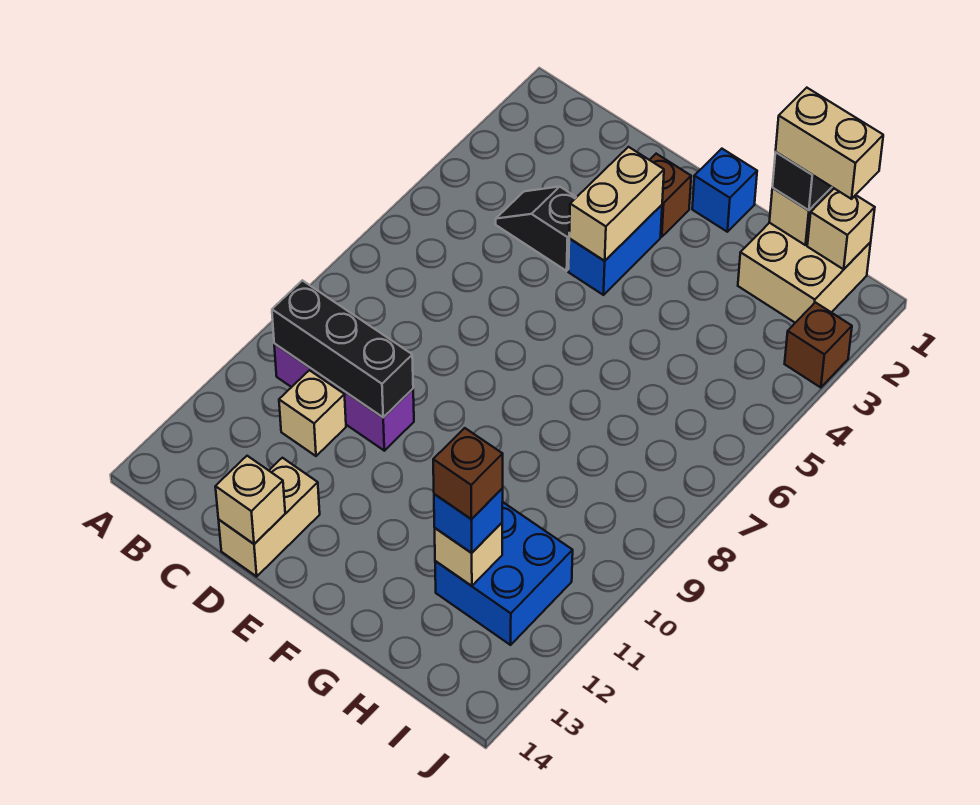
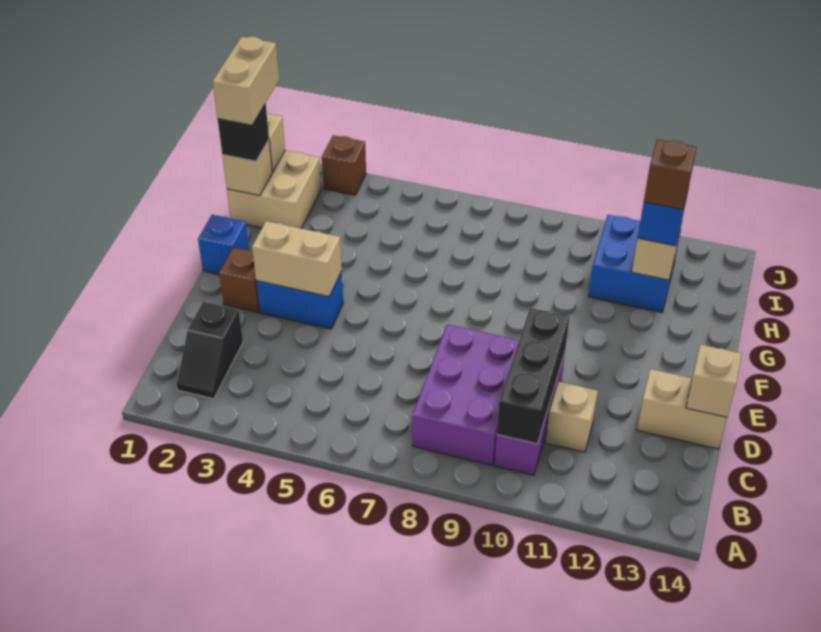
none -> purple 2x3 brick [412,324,519,465]
black 1x2 slope [496,187,576,271] -> black 1x2 slope moved to [177,302,243,399]

